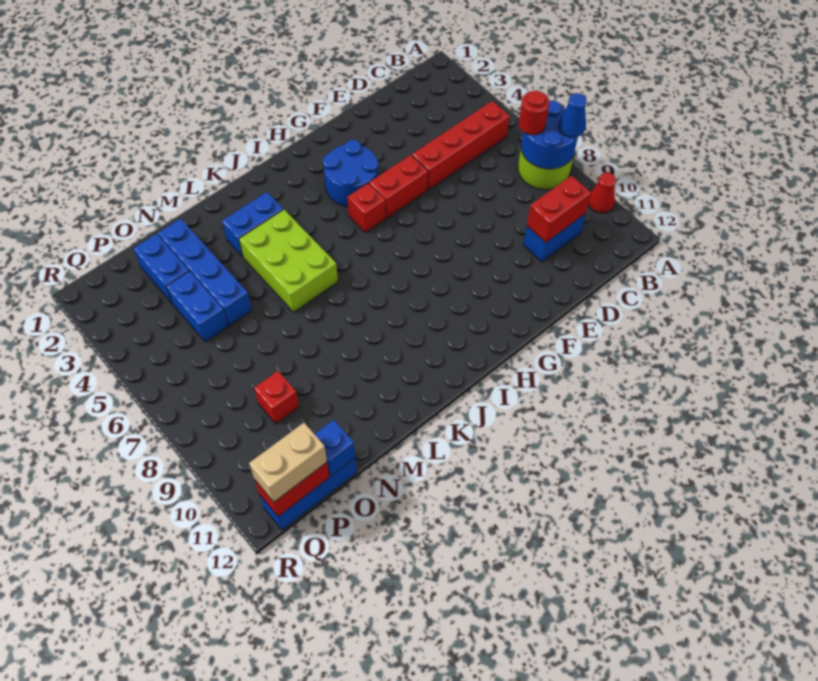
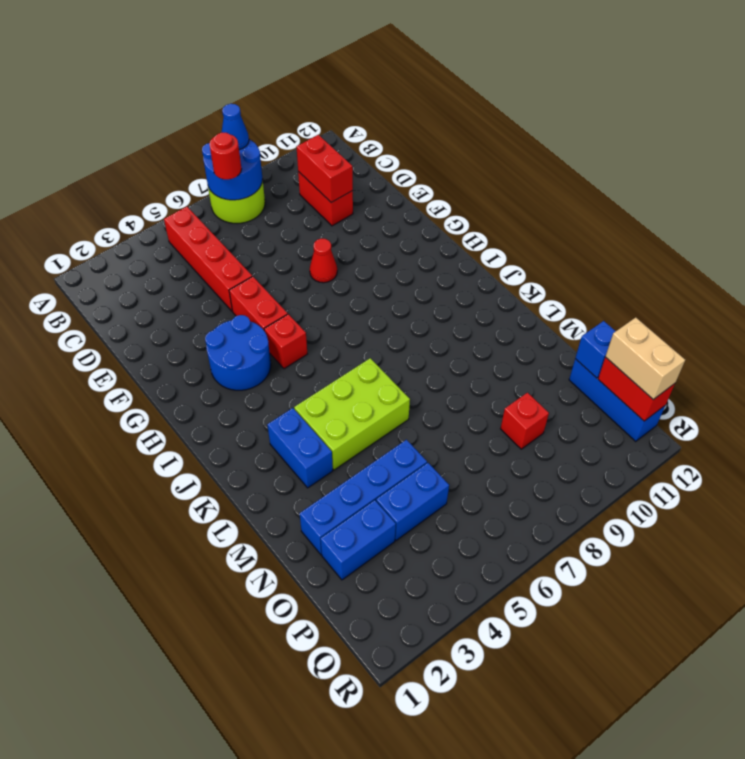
red 1x1 cone [588,173,616,213] -> red 1x1 cone moved to [310,238,337,283]
blue 1x2 brick [523,214,586,262] -> red 1x2 brick [298,172,353,226]

